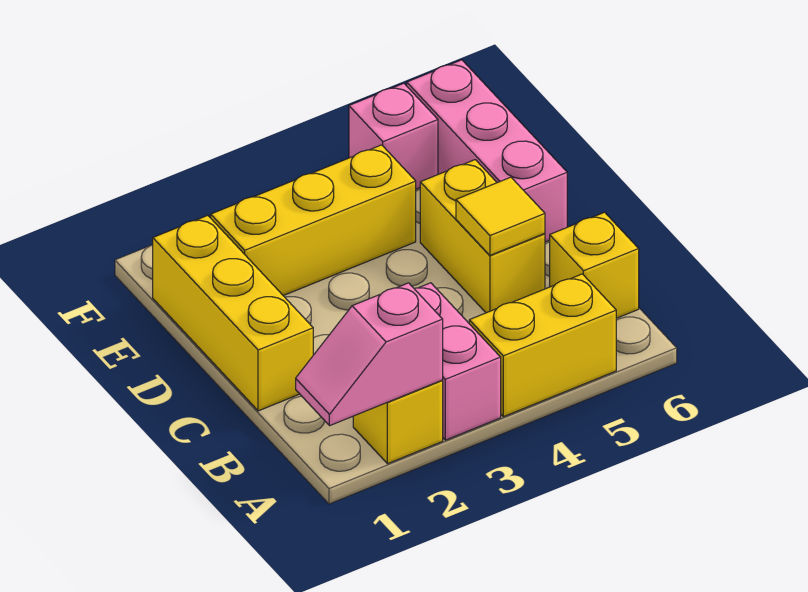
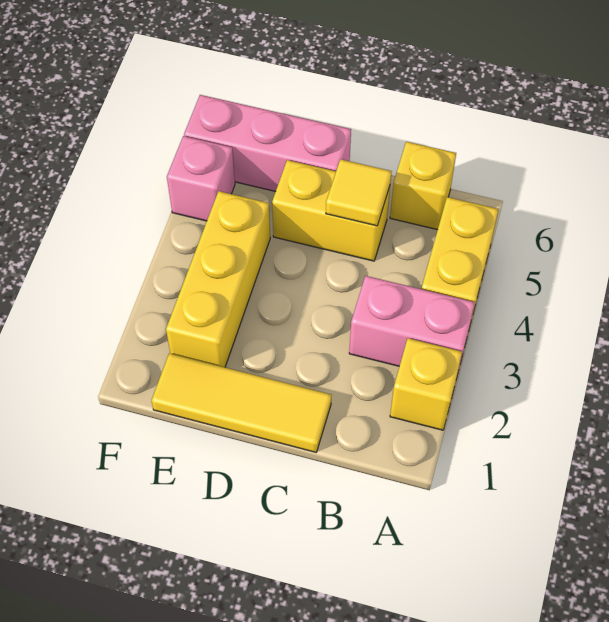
pink 1x2 slope [296,283,443,426] -> none
yellow 1x3 brick [153,215,313,411] -> yellow 1x3 tile [151,353,331,452]

